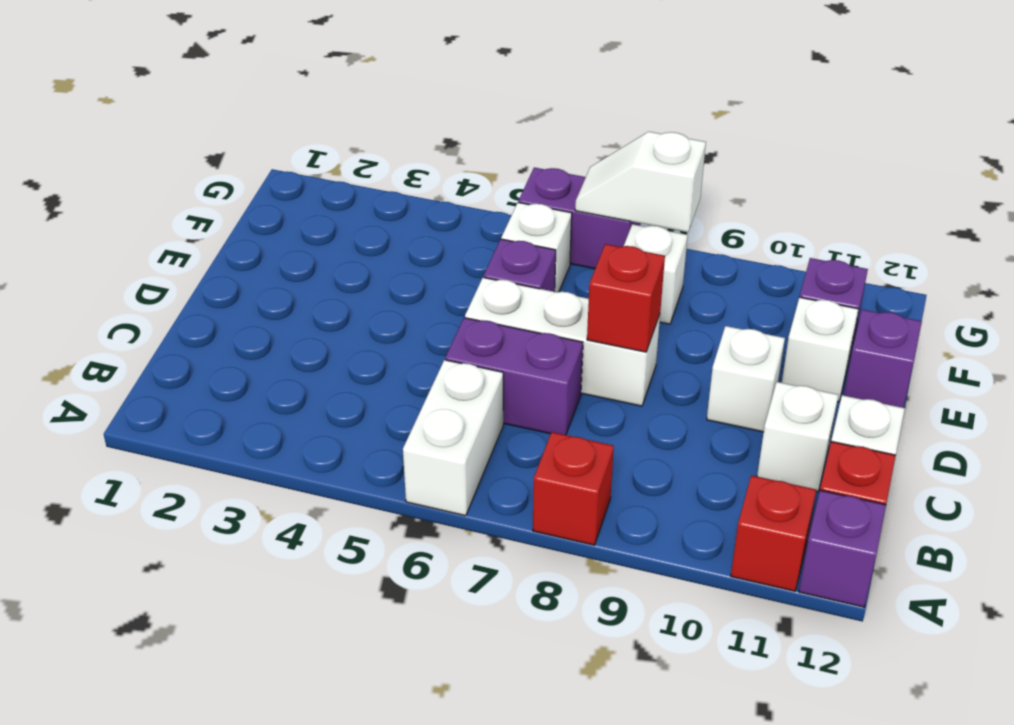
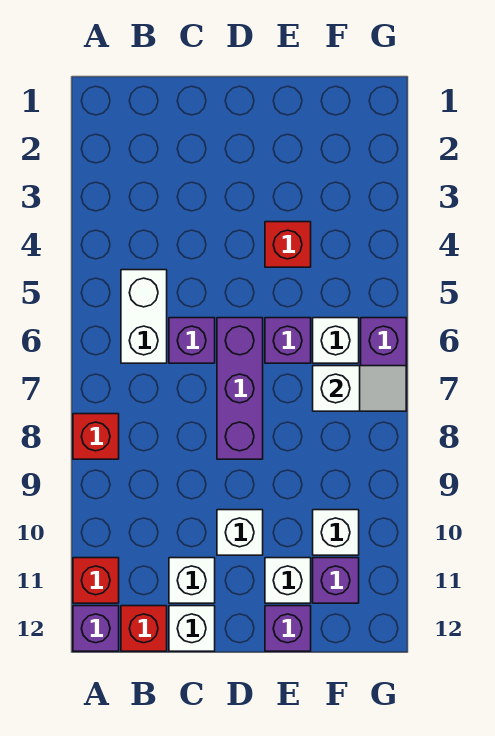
white 1x2 brick [403,360,503,516] -> white 1x2 brick turned to [121,270,167,363]
purple 1x2 brick [445,318,583,435] -> purple 1x1 brick [169,318,215,363]
white 1x3 brick [465,277,660,406] -> purple 1x3 brick [217,318,263,459]
red 1x1 brick [587,244,665,352] -> red 1x1 brick moved to [265,222,311,267]
white 1x1 brick [624,224,688,324] -> white 1x1 brick moved to [313,510,359,555]
white 1x2 slope [575,132,706,232] -> white 1x2 slope turned to [313,366,406,411]

